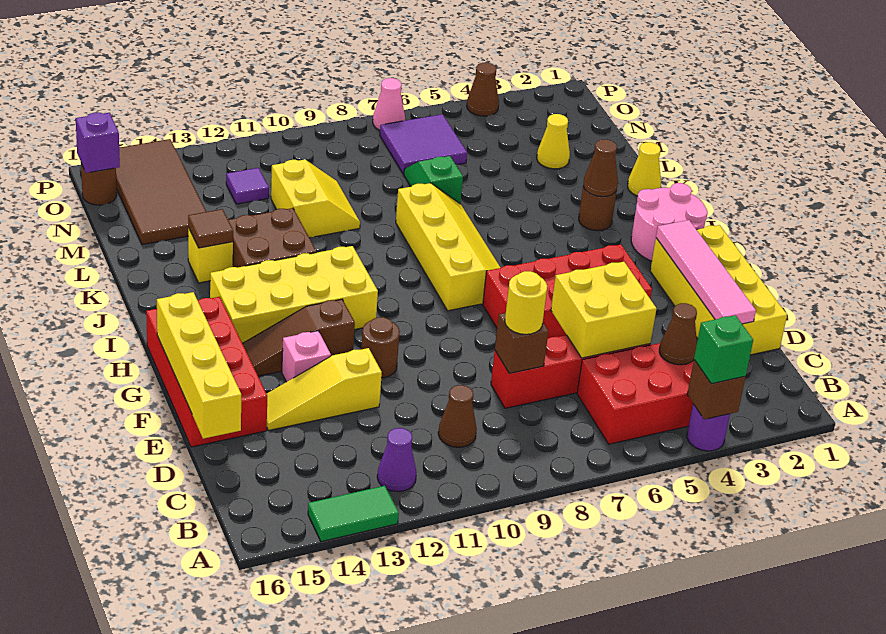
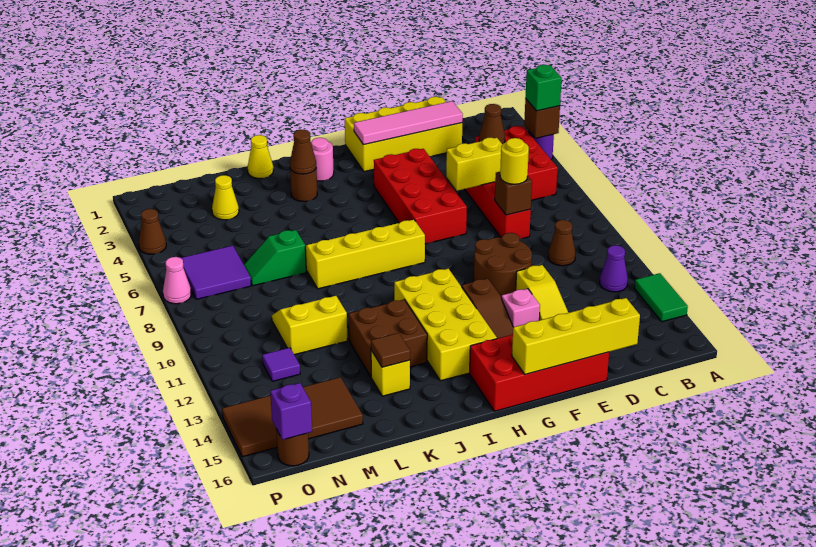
yellow 2x2 brick [551,262,657,358] -> yellow 1x2 brick [446,138,503,191]
brown 1x1 round brick [361,317,400,378] -> brown 2x2 round brick [474,233,532,298]
pink 2x2 round brick [631,183,708,261] -> pink 1x1 round brick [311,138,334,181]

